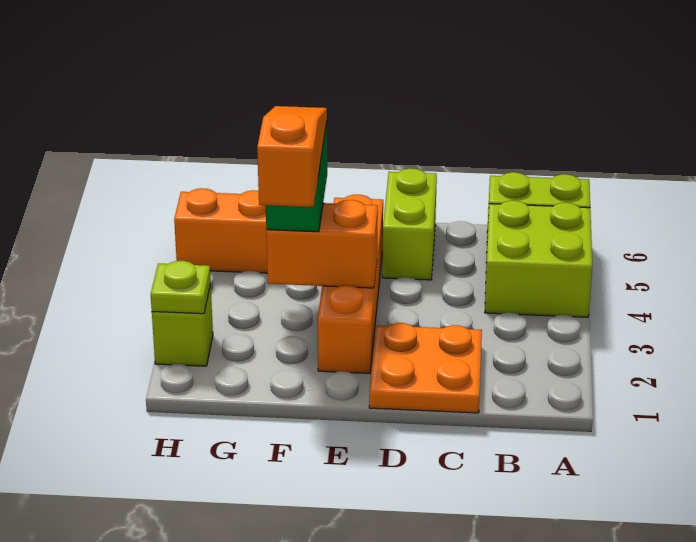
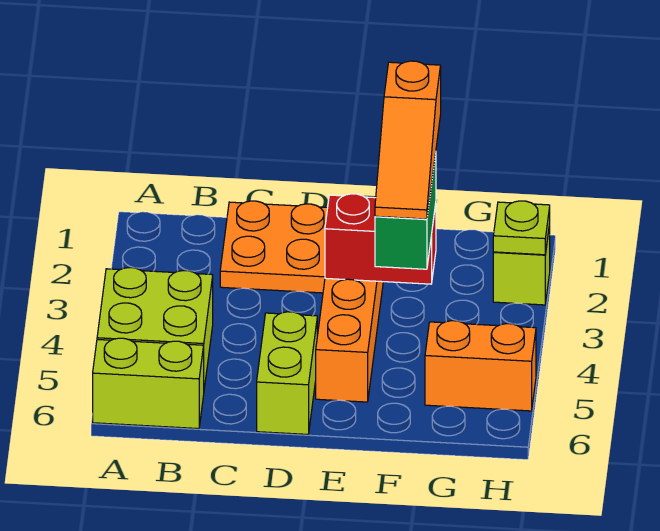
orange 1x2 brick [266,200,378,288] -> red 1x2 brick [325,194,436,284]

